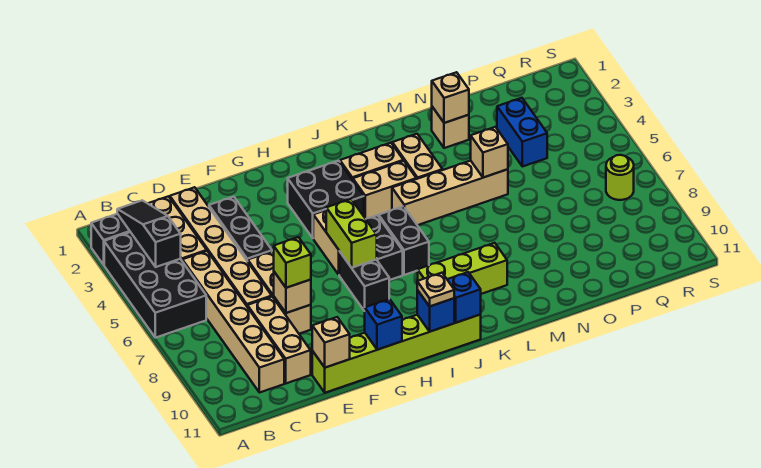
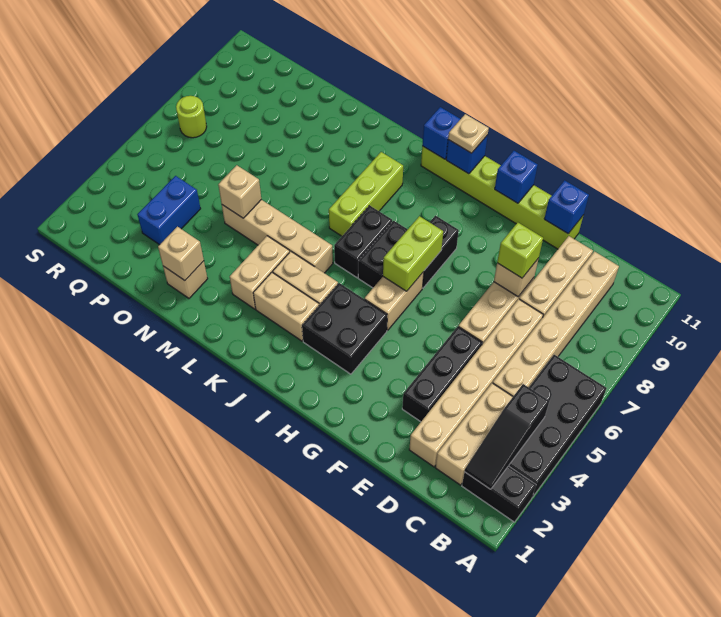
tan 1x1 brick [312,317,350,368] -> blue 1x1 brick [544,180,589,233]
lime 1x3 brick [418,243,507,294] -> lime 1x3 brick turned to [329,152,403,236]

